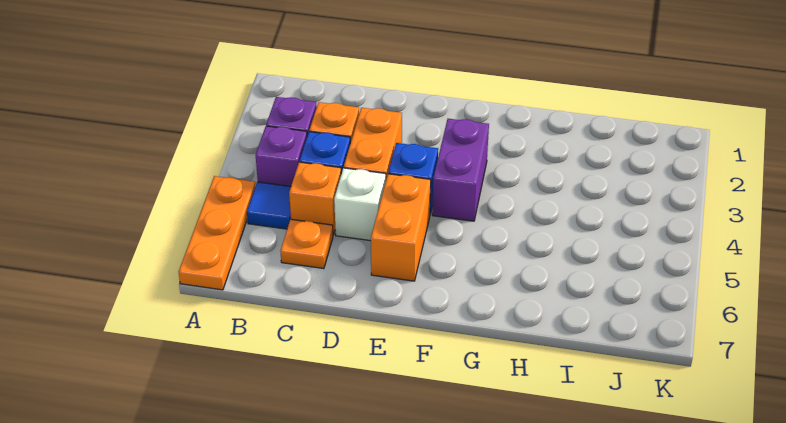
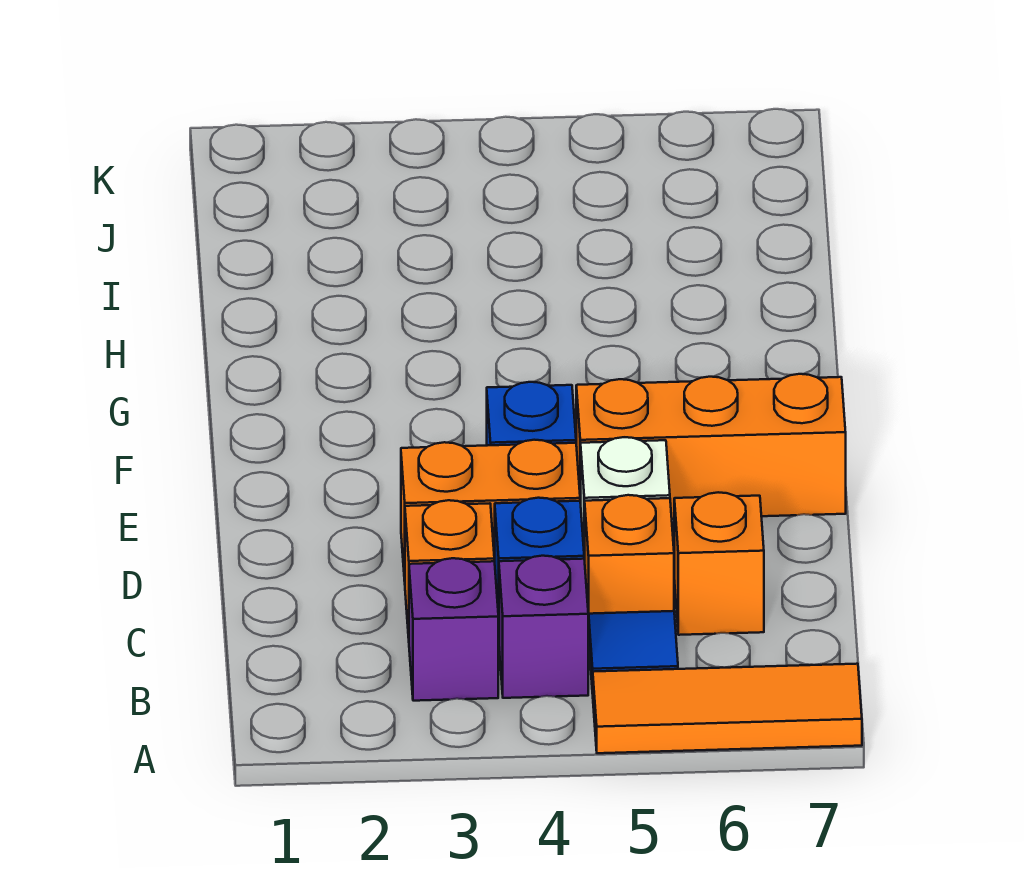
orange 1x3 plate [179,176,255,290] -> orange 1x3 tile [593,664,862,753]
orange 1x1 plate [280,219,333,269] -> orange 1x1 brick [674,492,764,635]
orange 1x2 brick [371,174,431,281] -> orange 1x3 brick [576,374,846,519]
purple 1x2 brick [432,119,489,221] -> none

